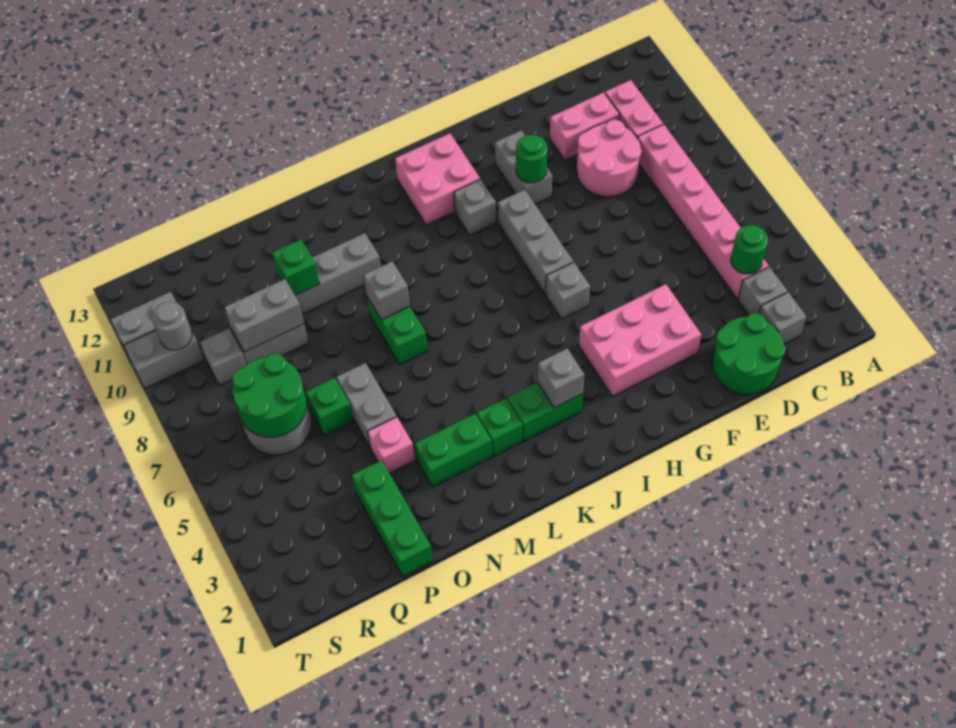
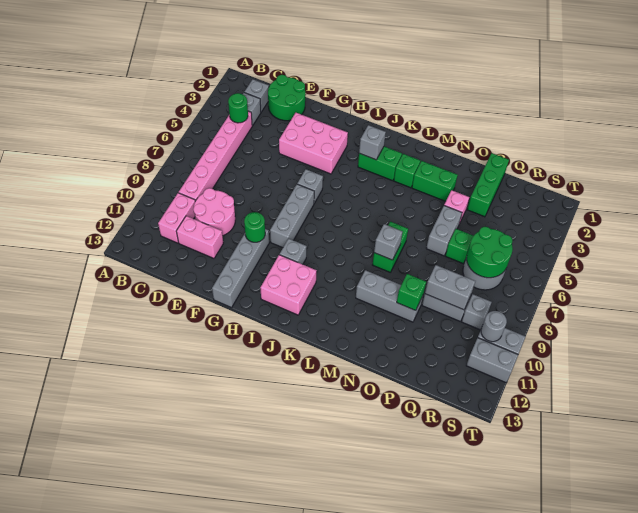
grey 1x2 brick [495,130,552,204] -> grey 1x4 brick [212,229,269,308]

